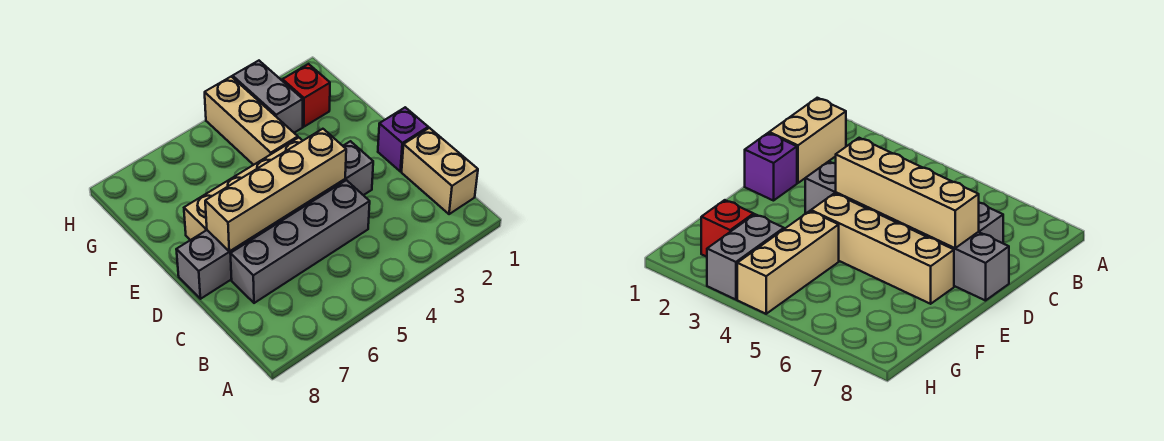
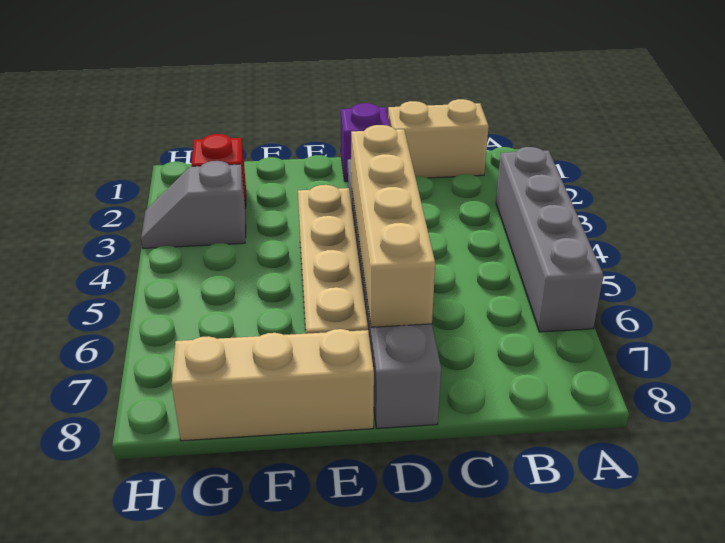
grey 1x4 brick [230,180,370,303] -> grey 1x4 brick moved to [496,147,603,332]
tan 1x3 brick [205,77,298,165] -> tan 1x3 brick moved to [172,329,374,441]
grey 1x2 brick [233,61,303,133] -> grey 1x2 slope [141,161,246,248]

